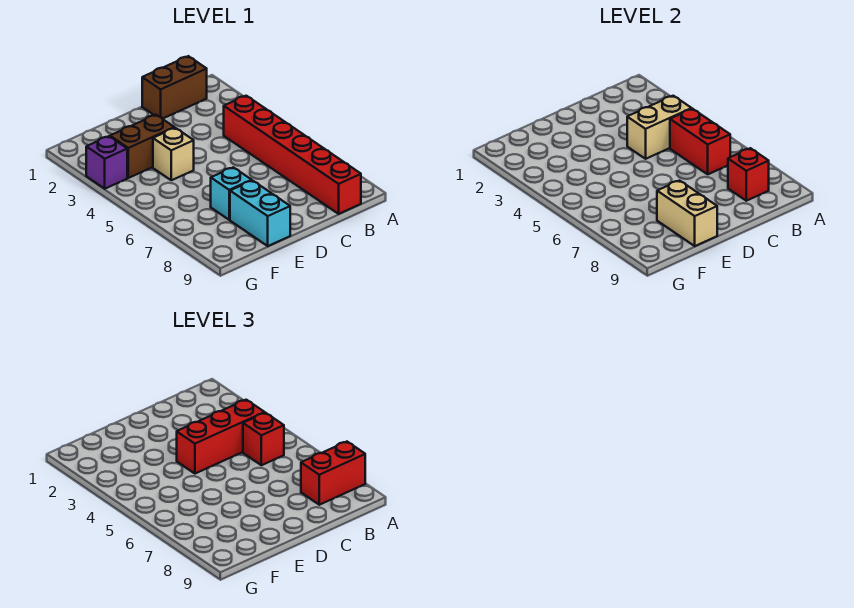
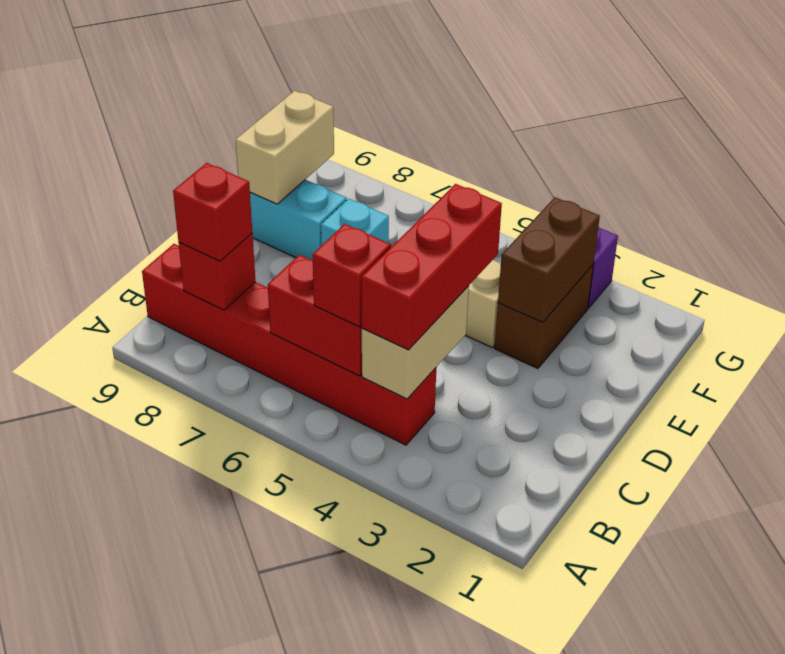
red 1x2 brick [301,442,365,505] -> red 1x1 brick [173,163,252,261]
brown 1x2 brick [142,56,207,119] -> brown 1x2 brick moved to [498,197,600,322]
tan 1x2 brick [657,181,717,246] -> tan 1x2 brick turned to [236,91,334,204]

